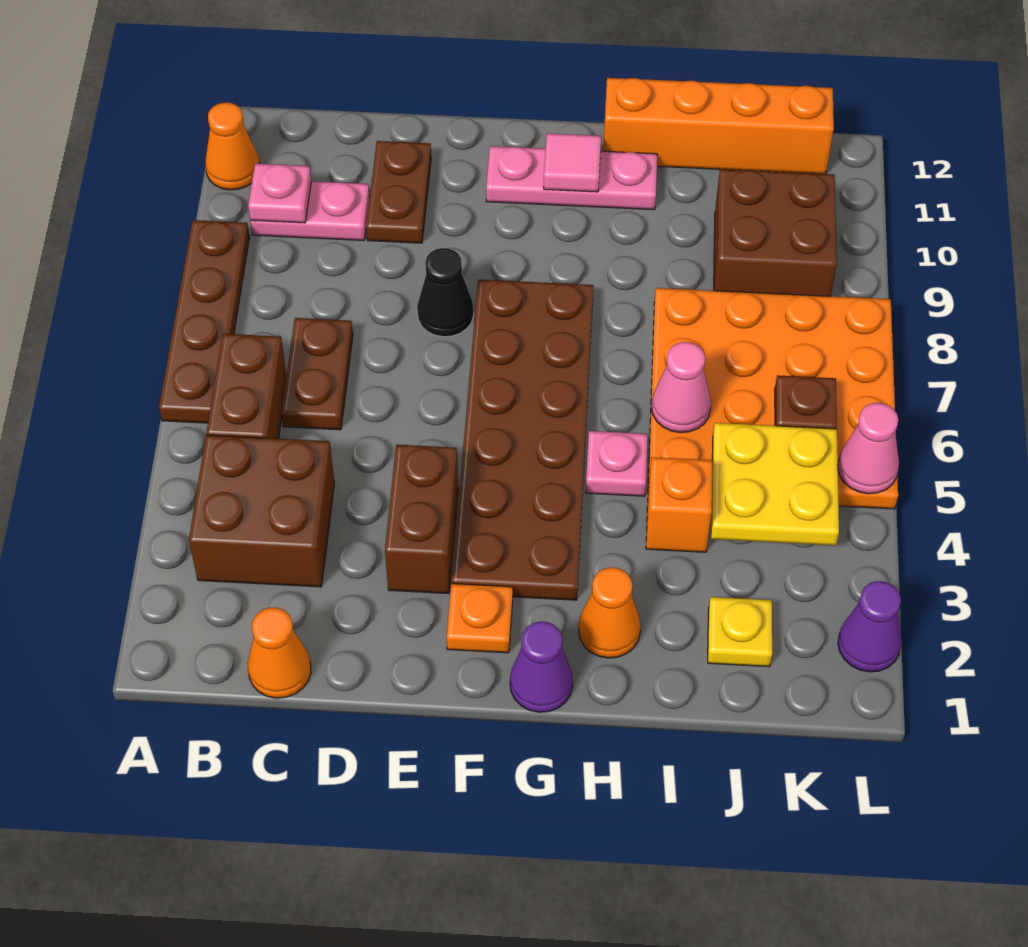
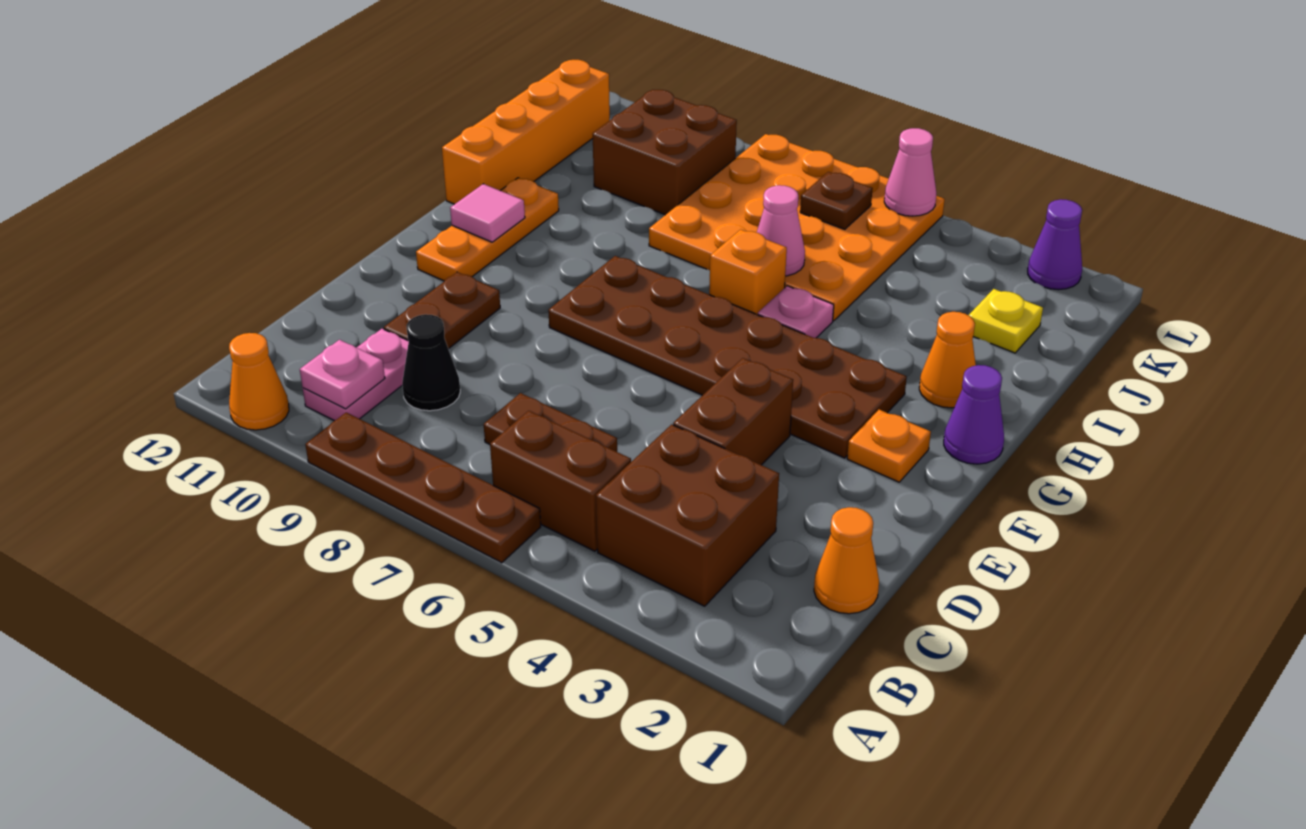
brown 1x2 plate [366,141,431,243] -> brown 1x2 plate turned to [384,272,500,349]
brown 1x2 brick [385,445,458,594] -> brown 1x2 brick turned to [673,358,793,465]
black 1x1 cone [417,248,474,337] -> black 1x1 cone moved to [402,314,460,411]
pink 1x3 plate [486,146,657,210] -> orange 1x3 plate [416,178,559,281]
orange 1x1 brick [646,457,712,552] -> orange 1x1 brick moved to [709,229,787,314]
yellow 2x2 plate [711,423,839,545] -> none

